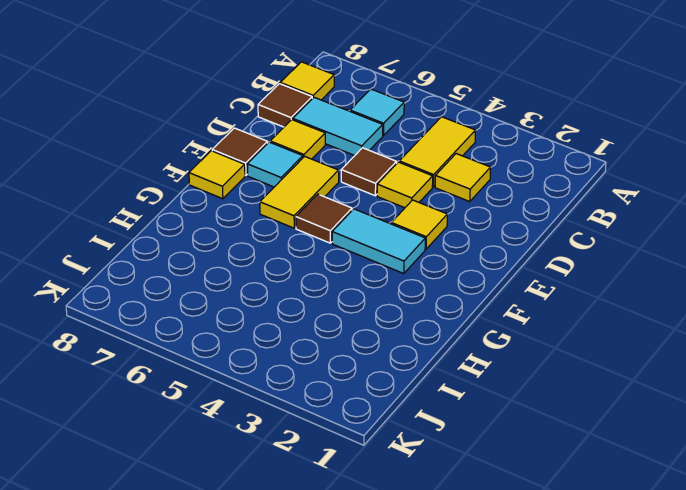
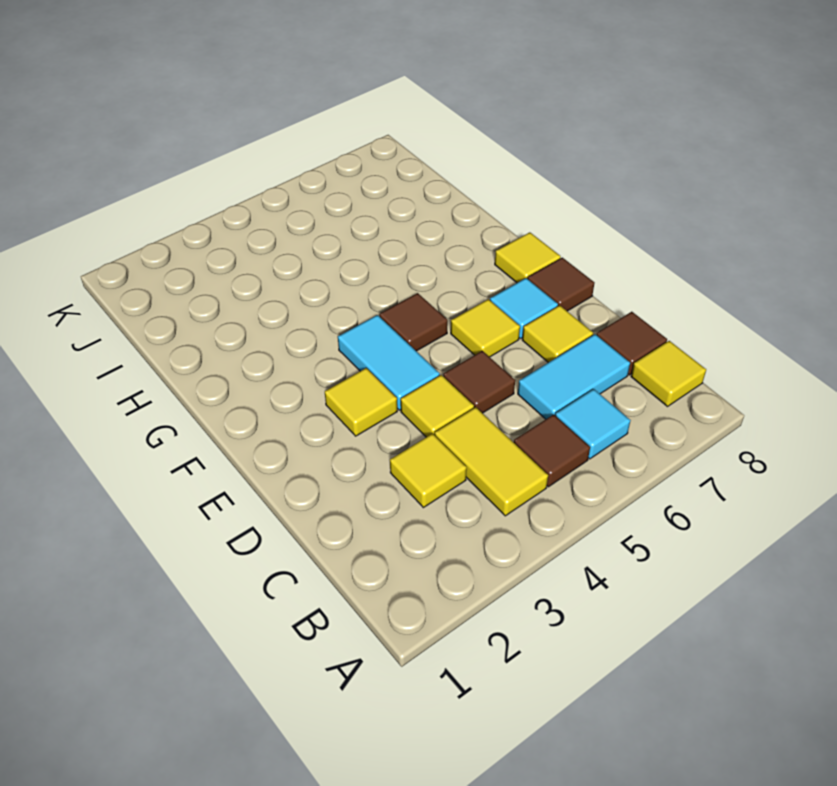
none -> brown 1x1 tile [514,415,590,487]
yellow 1x2 tile [260,156,339,228] -> yellow 1x1 tile [451,299,520,357]
cyan 1x2 tile [332,209,425,274] -> cyan 1x2 tile turned to [338,315,440,410]

